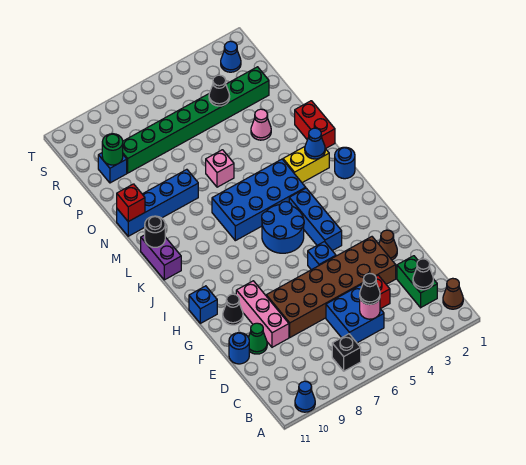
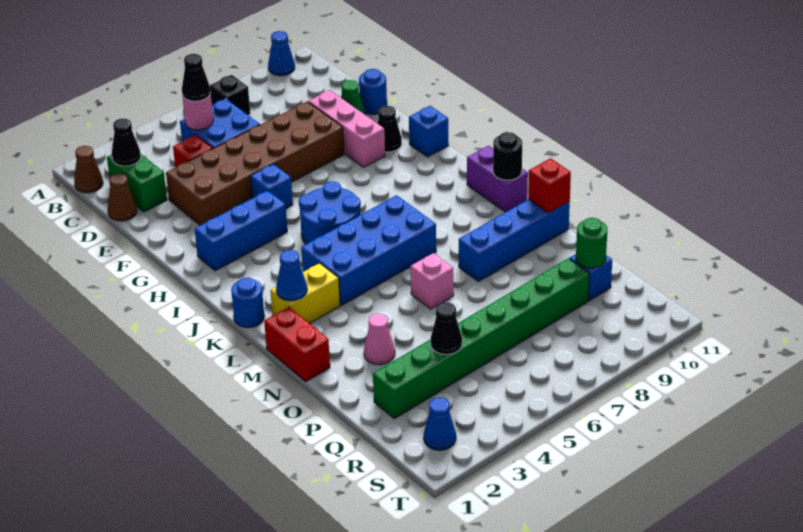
brown 1x1 cone [379,230,397,260] -> brown 1x1 cone moved to [108,173,137,221]
blue 1x3 brick [289,188,342,251] -> blue 1x3 brick turned to [195,190,287,271]

